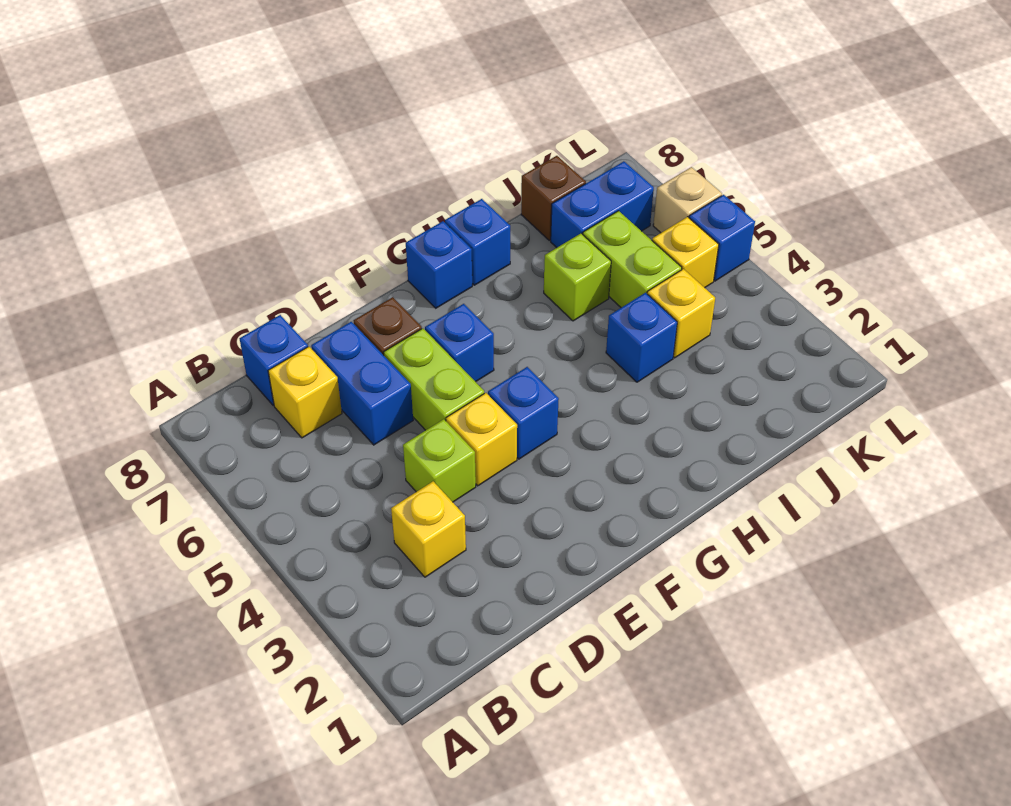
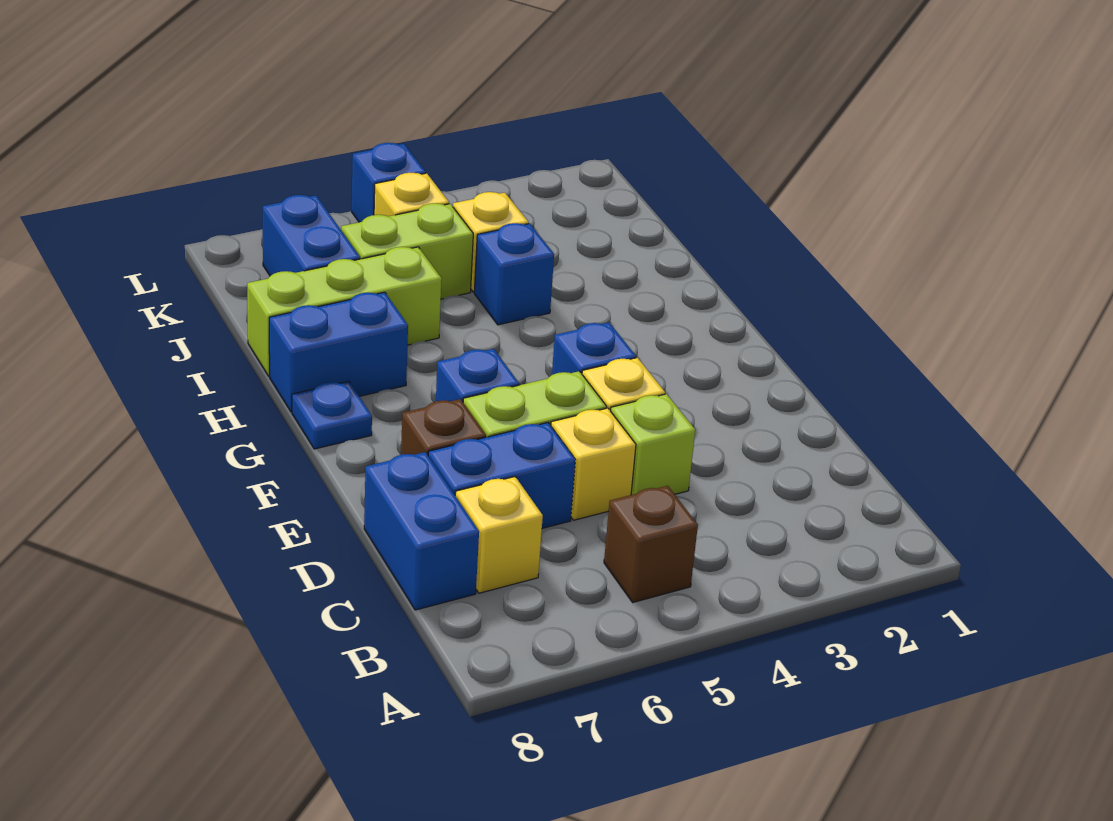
yellow 1x1 brick [391,481,466,577] -> yellow 1x1 brick moved to [551,408,636,520]
blue 1x1 brick [240,315,308,405] -> blue 1x2 brick [364,452,479,610]
blue 1x1 brick [406,221,472,308] -> blue 1x1 plate [292,381,372,449]
blue 1x1 brick [445,199,510,285] -> blue 1x2 brick [269,292,408,412]
lime 1x1 brick [544,234,611,321] -> lime 1x3 brick [247,247,442,376]
brown 1x1 brick [521,156,586,240] -> brown 1x1 brick moved to [604,486,698,602]
tan 1x1 brick [653,167,722,233] -> none

